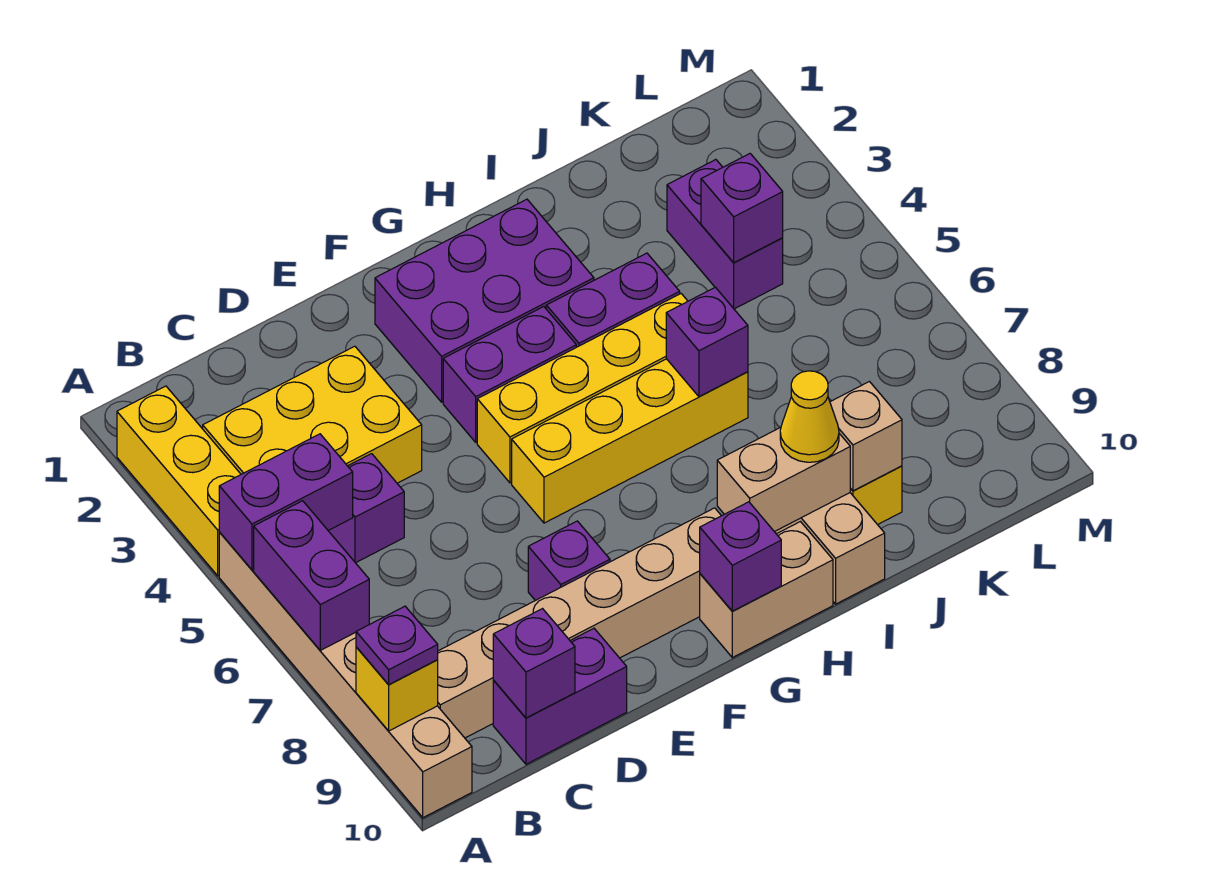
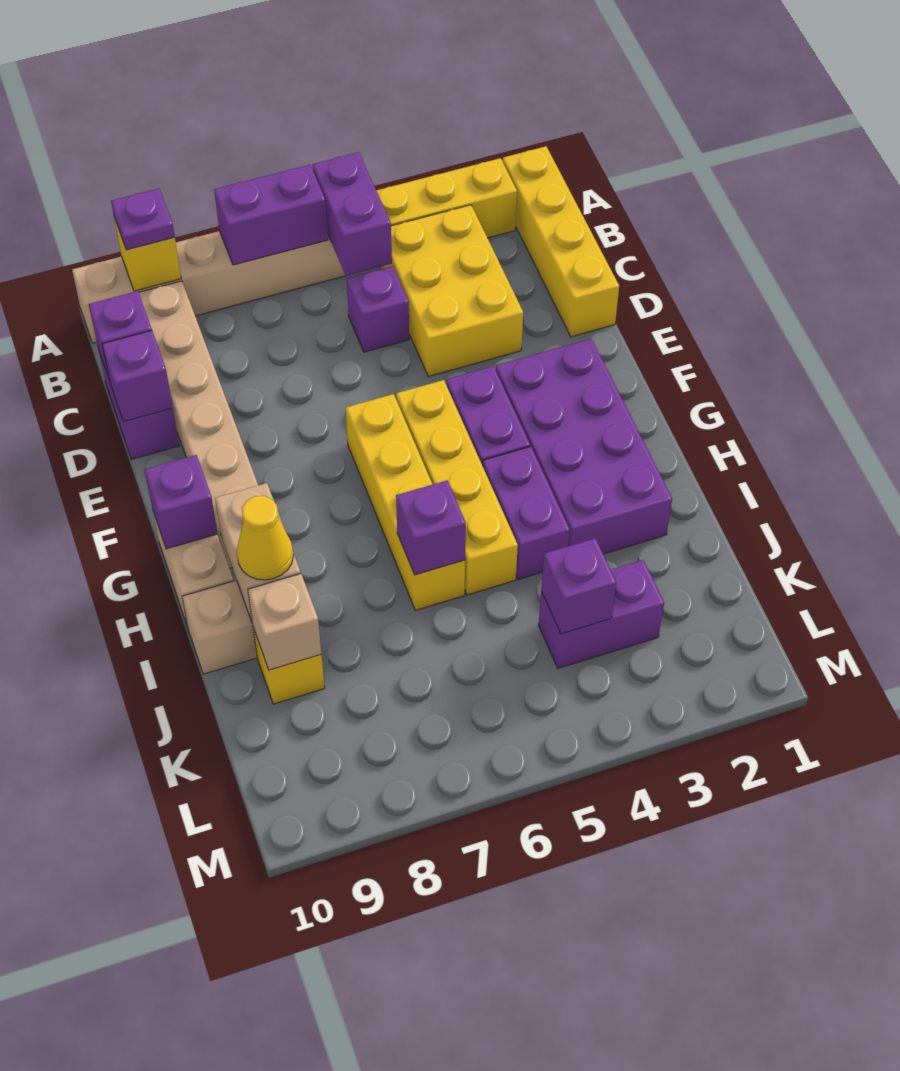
none -> yellow 1x4 brick [503,146,619,337]
purple 1x1 brick [528,521,610,601] -> purple 1x1 brick moved to [102,330,173,422]
purple 2x3 brick [375,199,594,402] -> purple 2x4 brick [496,339,672,554]

